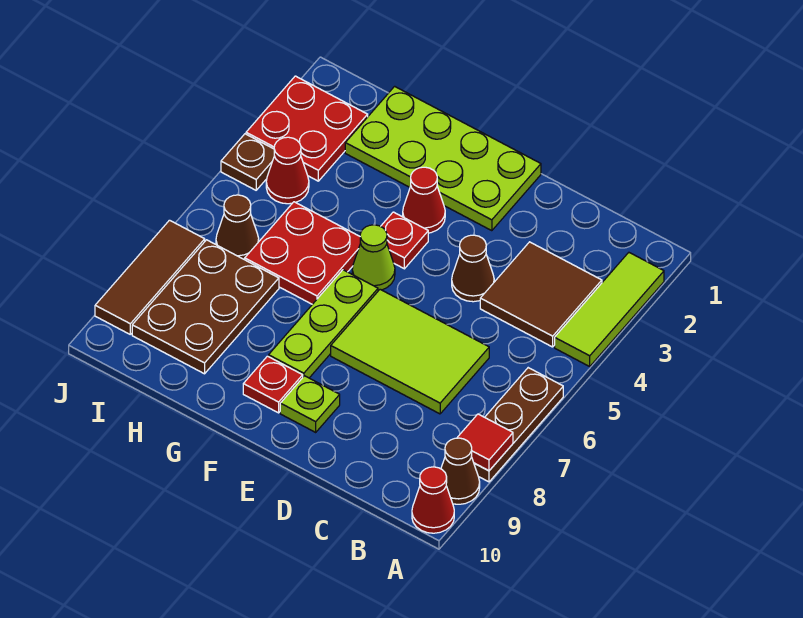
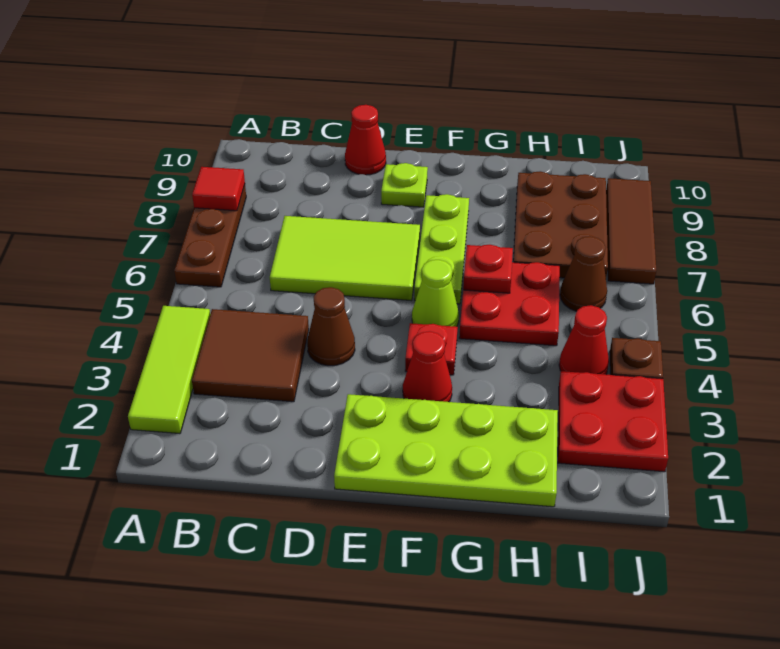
brown 1x1 cone [441,438,480,504] -> none
red 1x1 cone [412,467,454,533] -> red 1x1 cone moved to [345,105,386,175]
red 1x1 plate [243,356,303,413] -> red 1x1 plate moved to [463,245,513,293]

